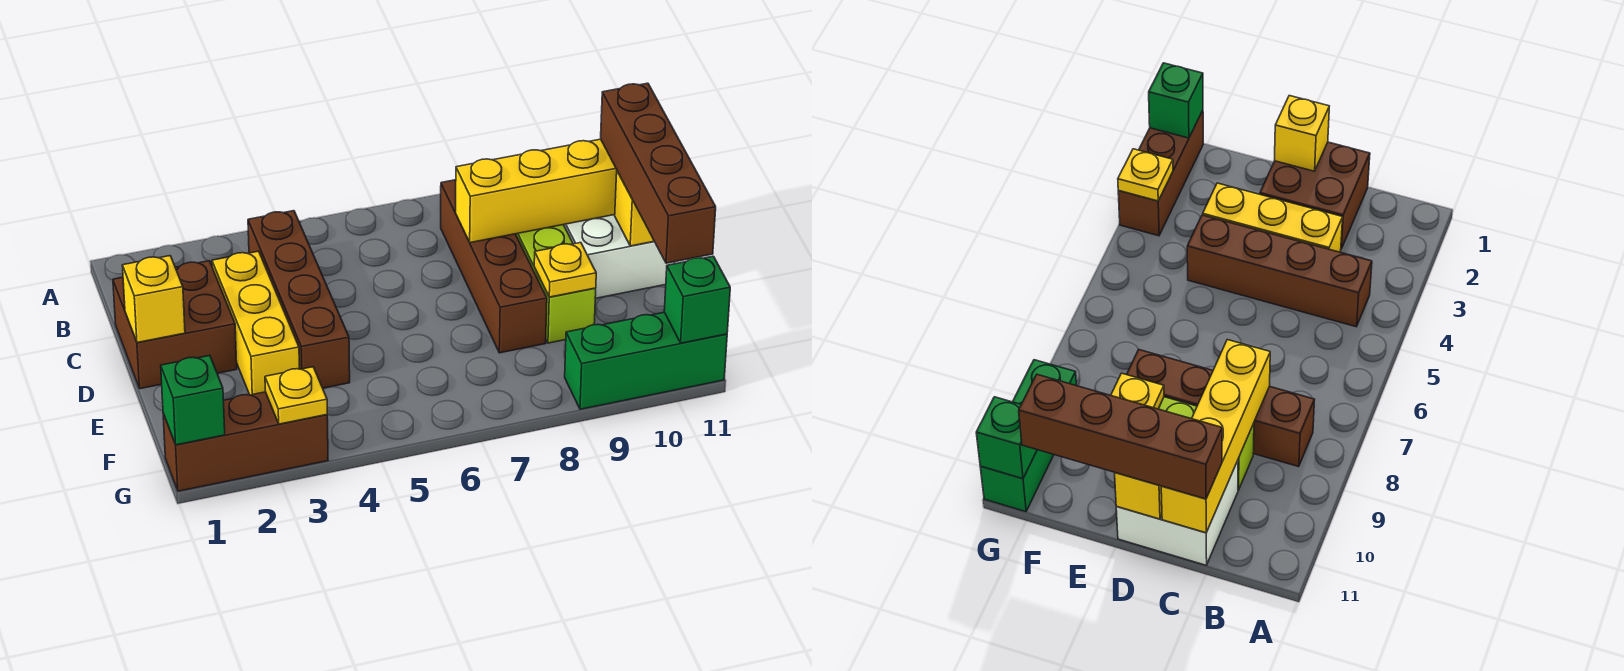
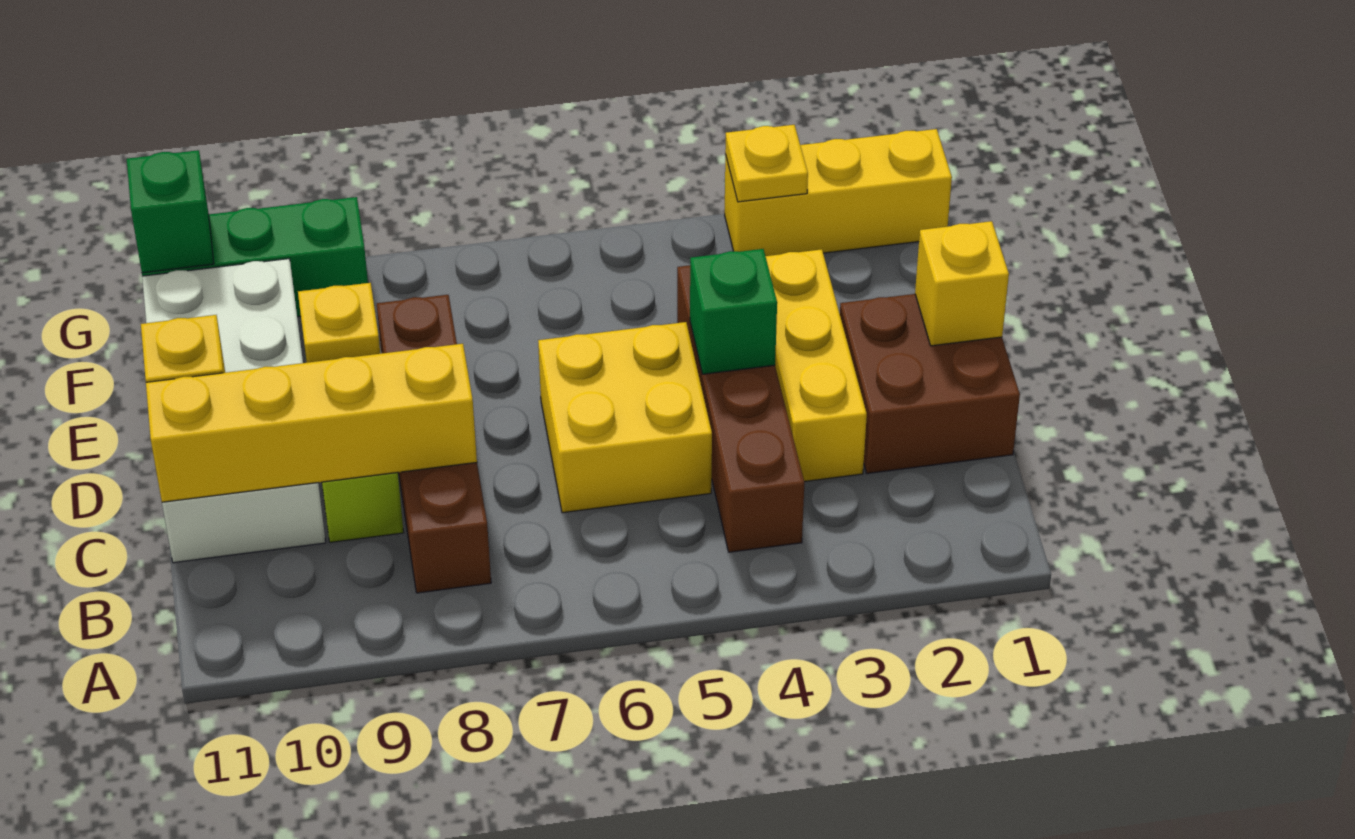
none -> yellow 2x2 brick [538,322,712,513]
white 2x2 brick [564,215,675,298] -> white 2x4 brick [142,259,326,563]
brown 1x4 brick [601,83,716,263] -> none
brown 1x3 brick [163,392,328,491] -> yellow 1x3 brick [725,129,952,256]
green 1x1 brick [161,356,225,445] -> green 1x1 brick moved to [690,249,777,374]

